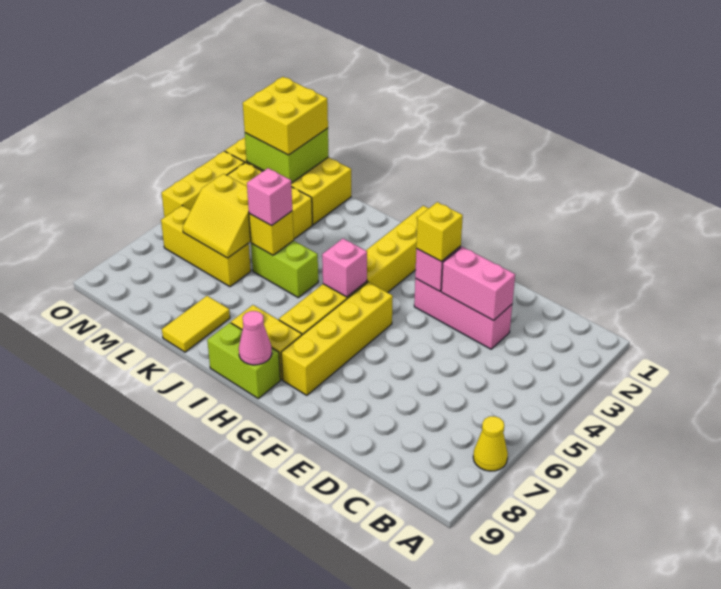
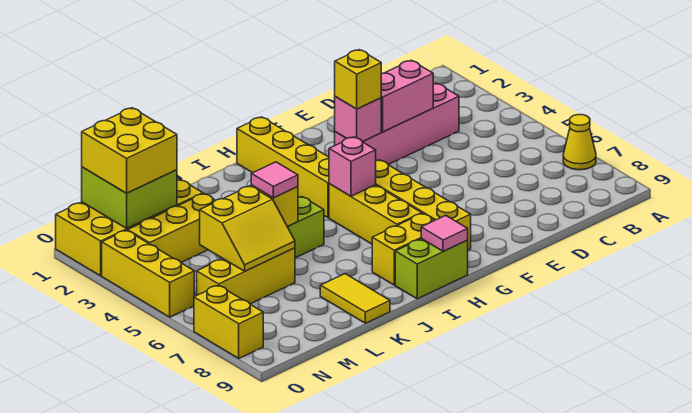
pink 1x3 brick [414,278,512,349] -> pink 1x4 brick [335,83,459,165]
pink 1x1 cone [239,311,272,365] -> pink 1x1 tile [421,216,468,251]
pink 1x1 brick [247,168,292,226] -> pink 1x1 tile [251,162,298,198]
none -> yellow 1x2 brick [194,285,263,358]

